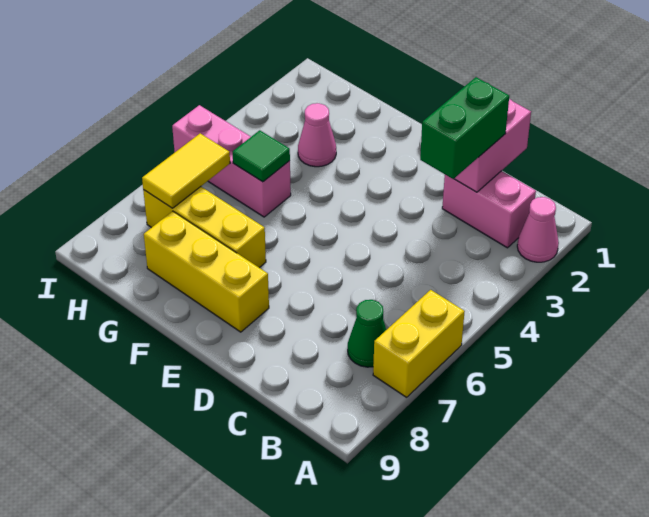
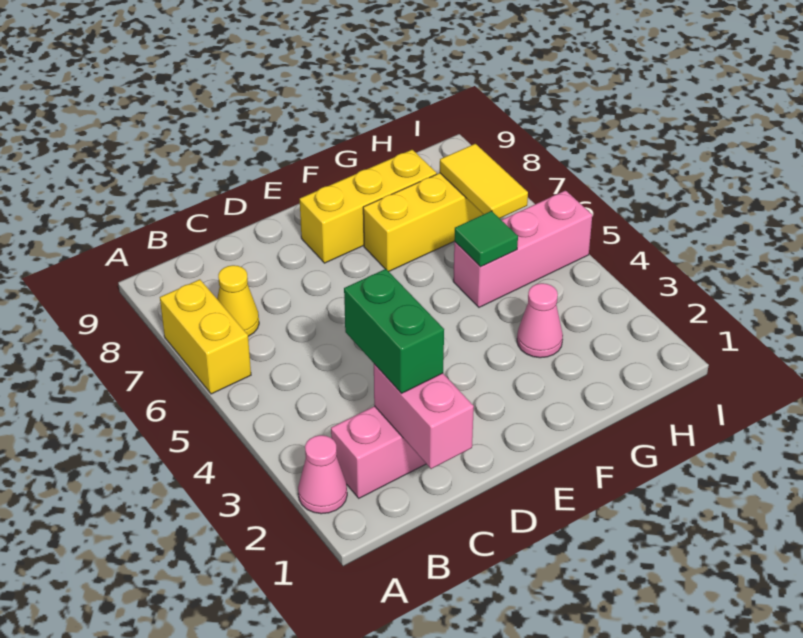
green 1x1 cone [348,300,386,367] -> yellow 1x1 cone [217,265,259,336]

